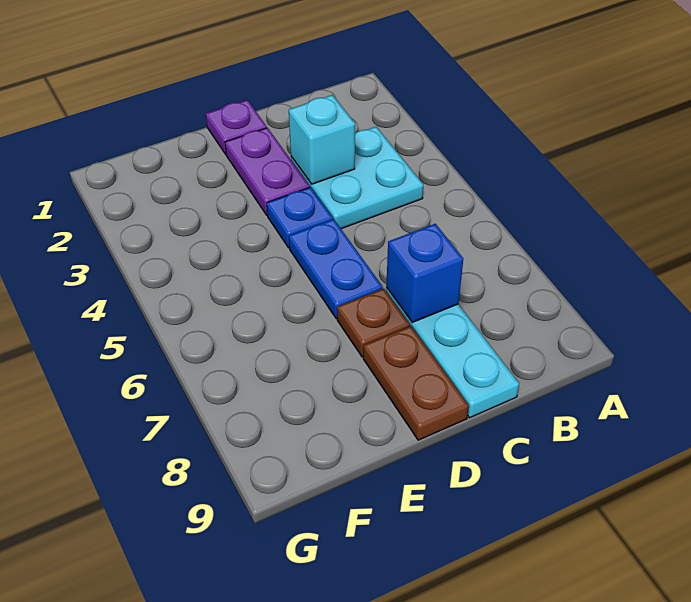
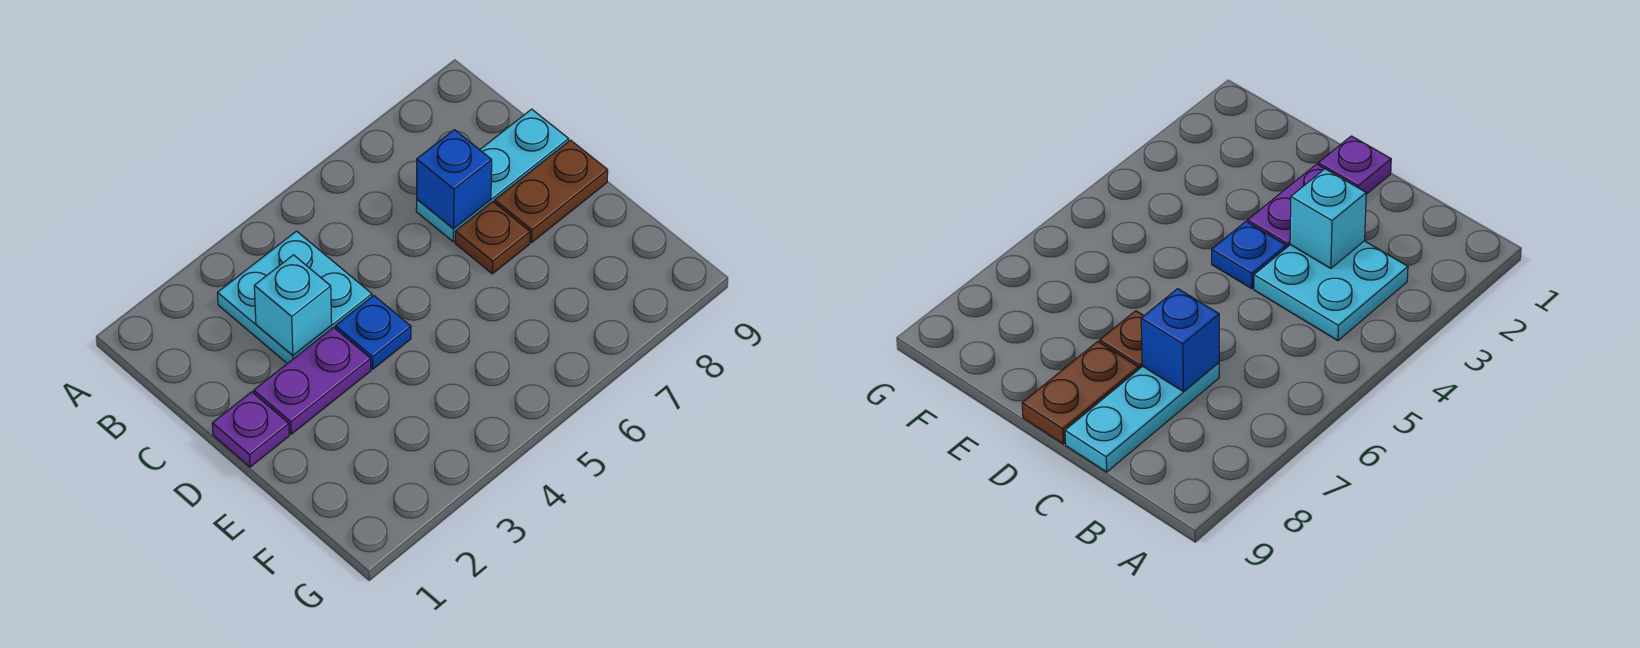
blue 1x2 plate [289,219,383,319] -> none

